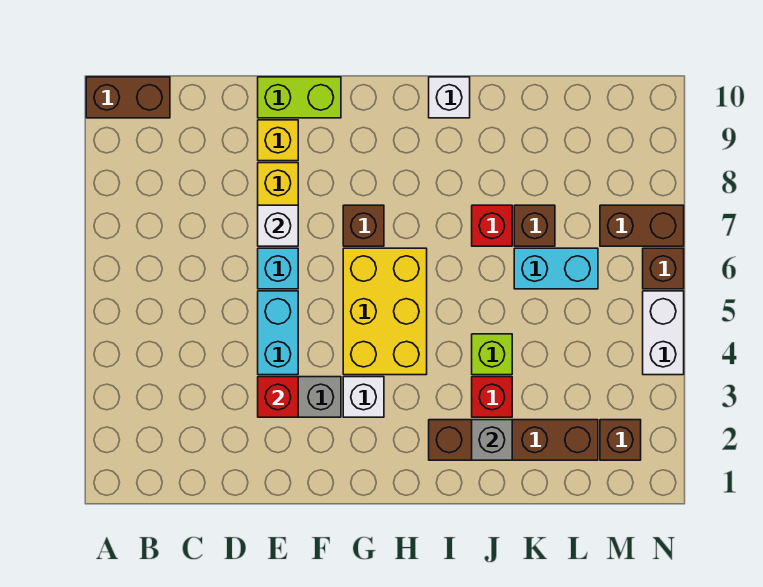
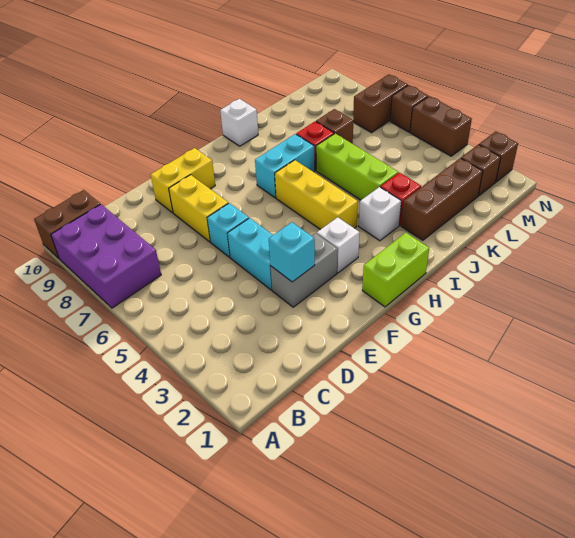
none -> purple 2x3 brick [51,204,161,308]
red 1x1 brick [258,377,298,417] -> cyan 1x1 brick [269,222,315,282]
white 1x1 brick [258,205,298,246] -> white 1x1 brick moved to [359,187,401,241]
yellow 1x1 brick [258,120,298,161] -> yellow 1x2 brick [151,148,215,213]
lime 1x2 brick [258,77,341,118] -> lime 1x2 brick moved to [362,233,429,307]
yellow 2x3 brick [343,248,427,375] -> yellow 1x3 brick [275,160,358,230]
brown 1x1 brick [343,205,384,246] -> brown 1x1 brick moved to [479,132,518,182]
brown 1x4 brick [429,420,598,460] -> brown 1x3 brick [401,158,483,240]
grey 1x1 brick [472,420,512,460] -> none
lime 1x1 brick [472,334,512,375] -> lime 1x3 brick [316,134,398,200]
cyan 1x2 brick [514,248,598,289] -> cyan 1x2 brick moved to [255,134,315,198]
white 1x2 brick [643,291,684,375] -> brown 1x2 brick [410,96,472,156]

